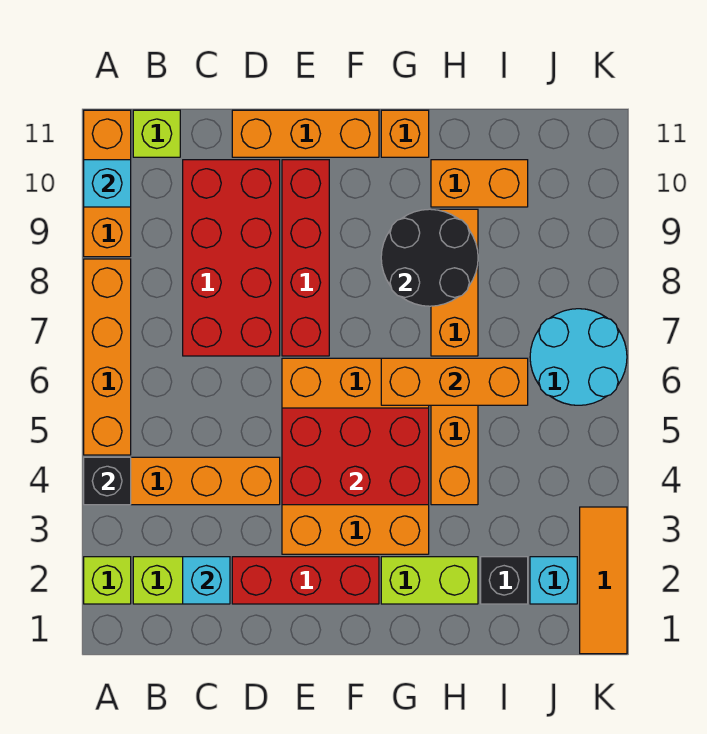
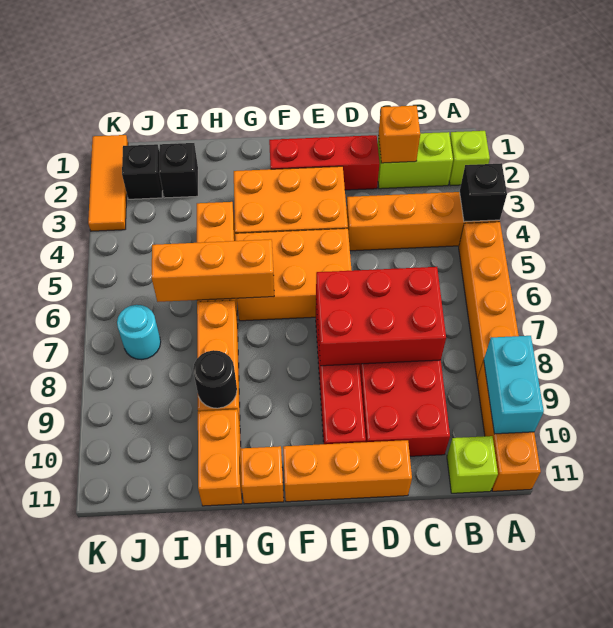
cyan 1x1 brick [84,160,131,207] -> cyan 1x2 brick [484,336,544,434]
cyan 1x1 brick [183,557,230,604] -> orange 1x1 brick [378,106,420,163]
red 2x3 brick [282,408,429,505] -> red 2x3 brick moved to [316,267,446,366]
lime 1x2 brick [381,557,478,604] -> none
black 2x2 round brick [381,209,478,306] -> black 1x1 round brick [193,350,237,408]
orange 1x2 brick [431,160,528,207] -> orange 1x2 brick turned to [198,409,242,506]
cyan 1x1 brick [530,557,577,604] -> black 1x1 brick [122,144,163,199]
cyan 2x2 round brick [530,309,627,405] -> cyan 1x1 round brick [117,305,161,360]

